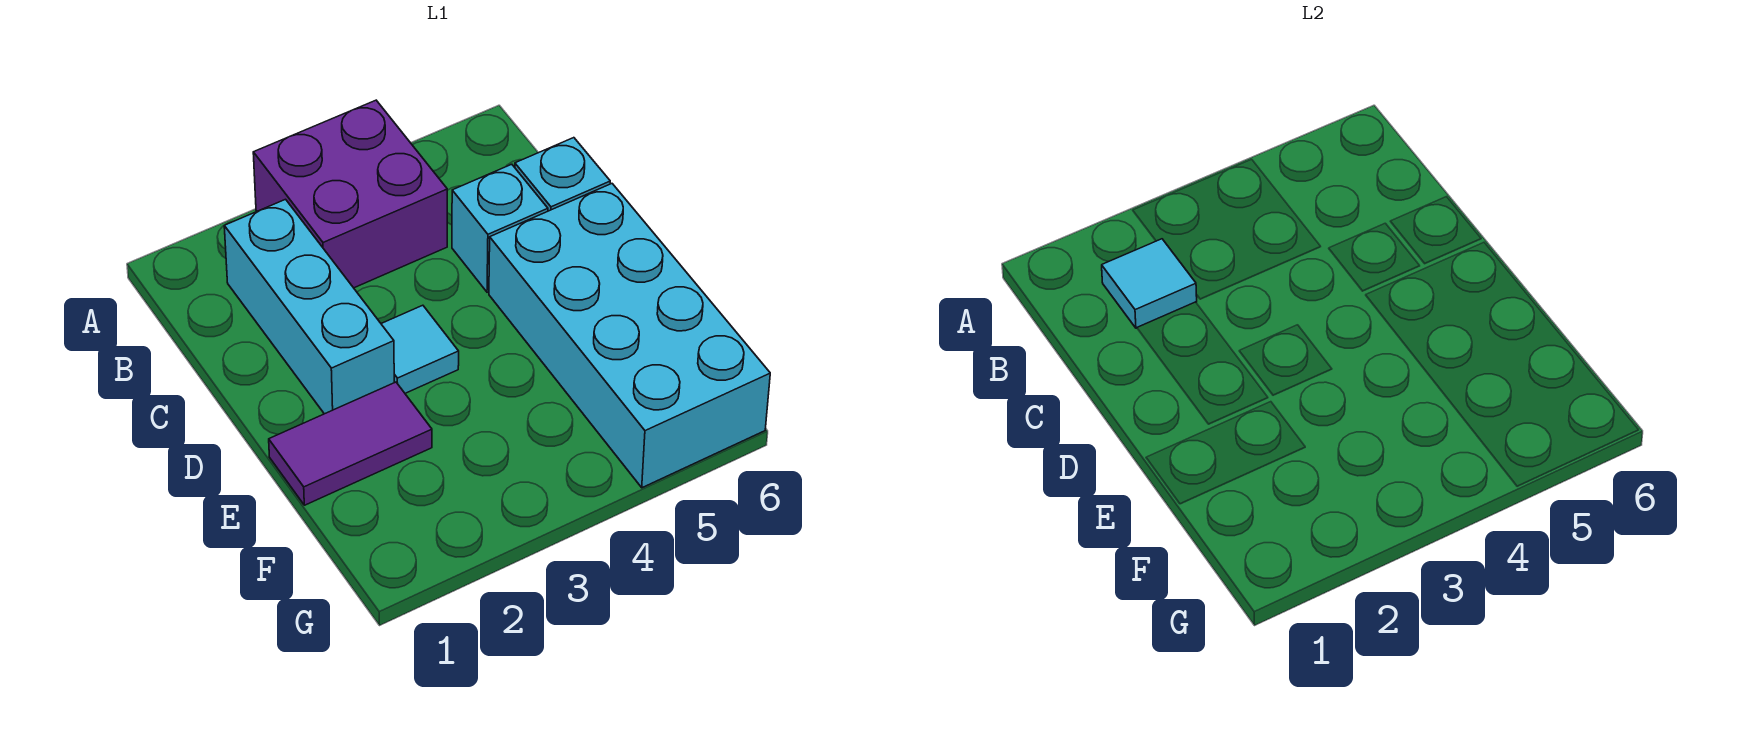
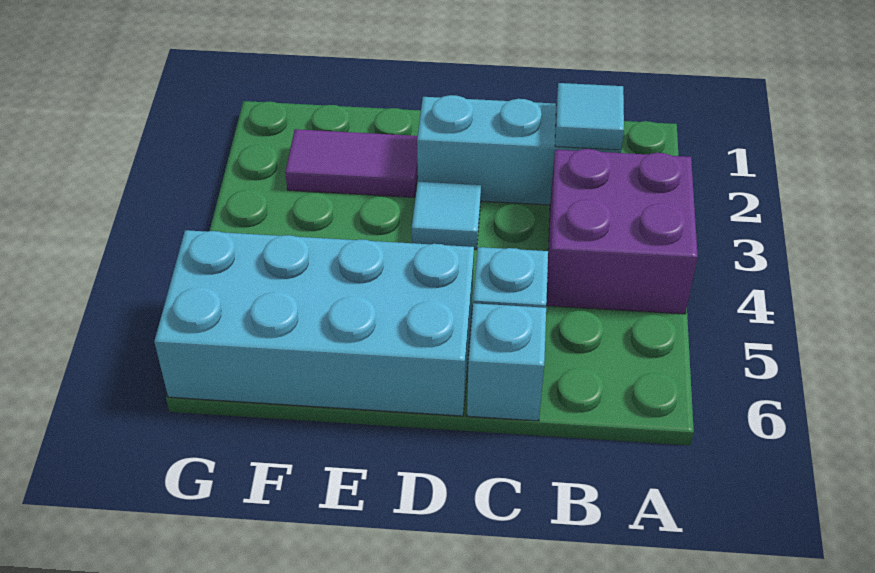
purple 1x2 tile [269,382,432,505] -> purple 1x2 tile turned to [285,129,418,197]

